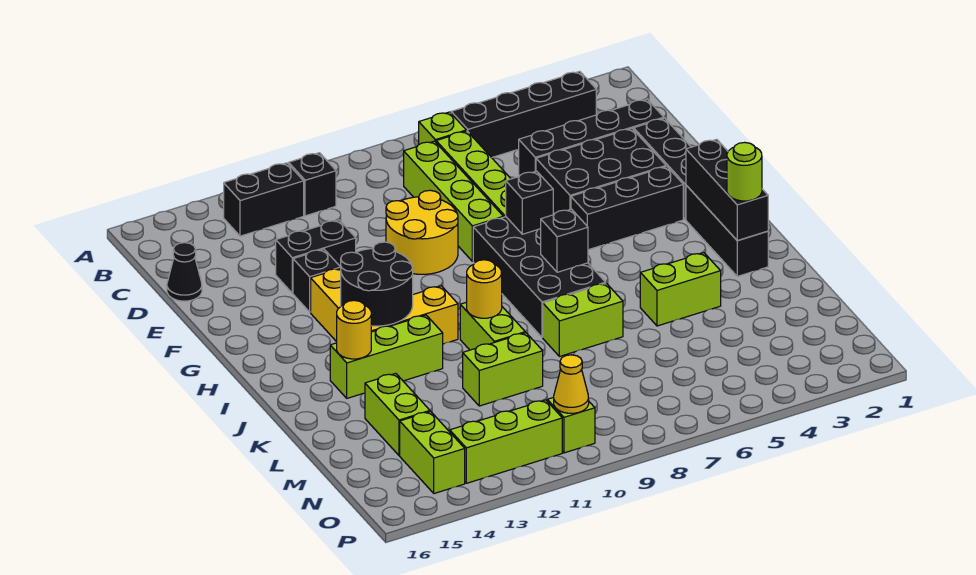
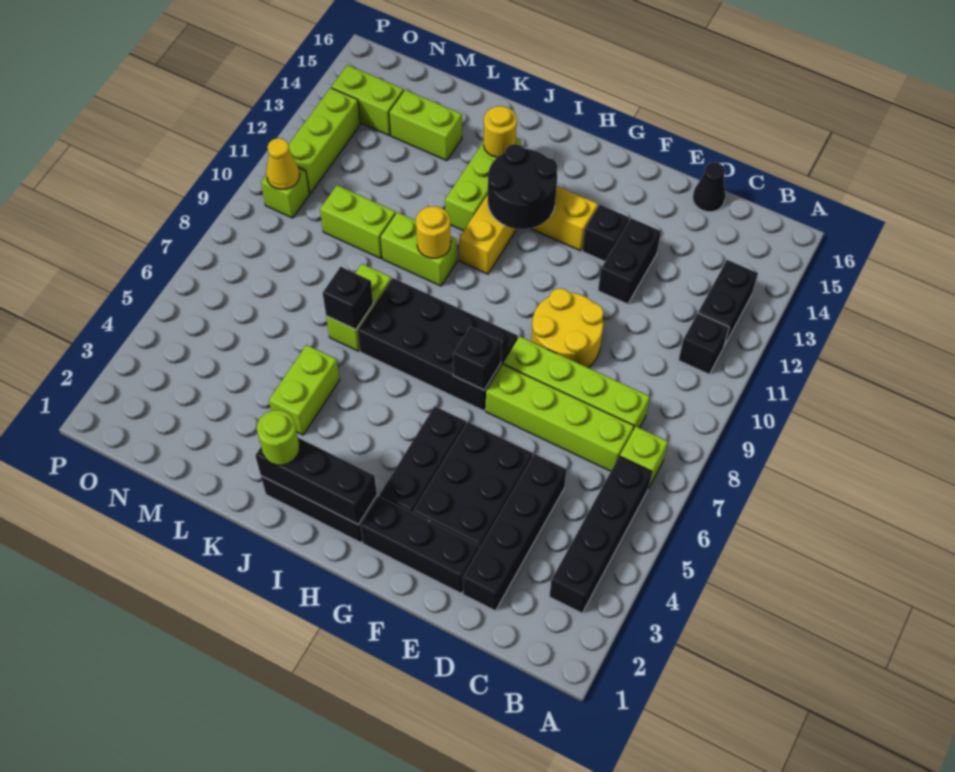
black 1x1 brick [541,209,588,272] -> black 1x1 brick moved to [323,267,373,330]
lime 1x2 brick [463,333,543,406] -> lime 1x2 brick turned to [320,185,396,258]

